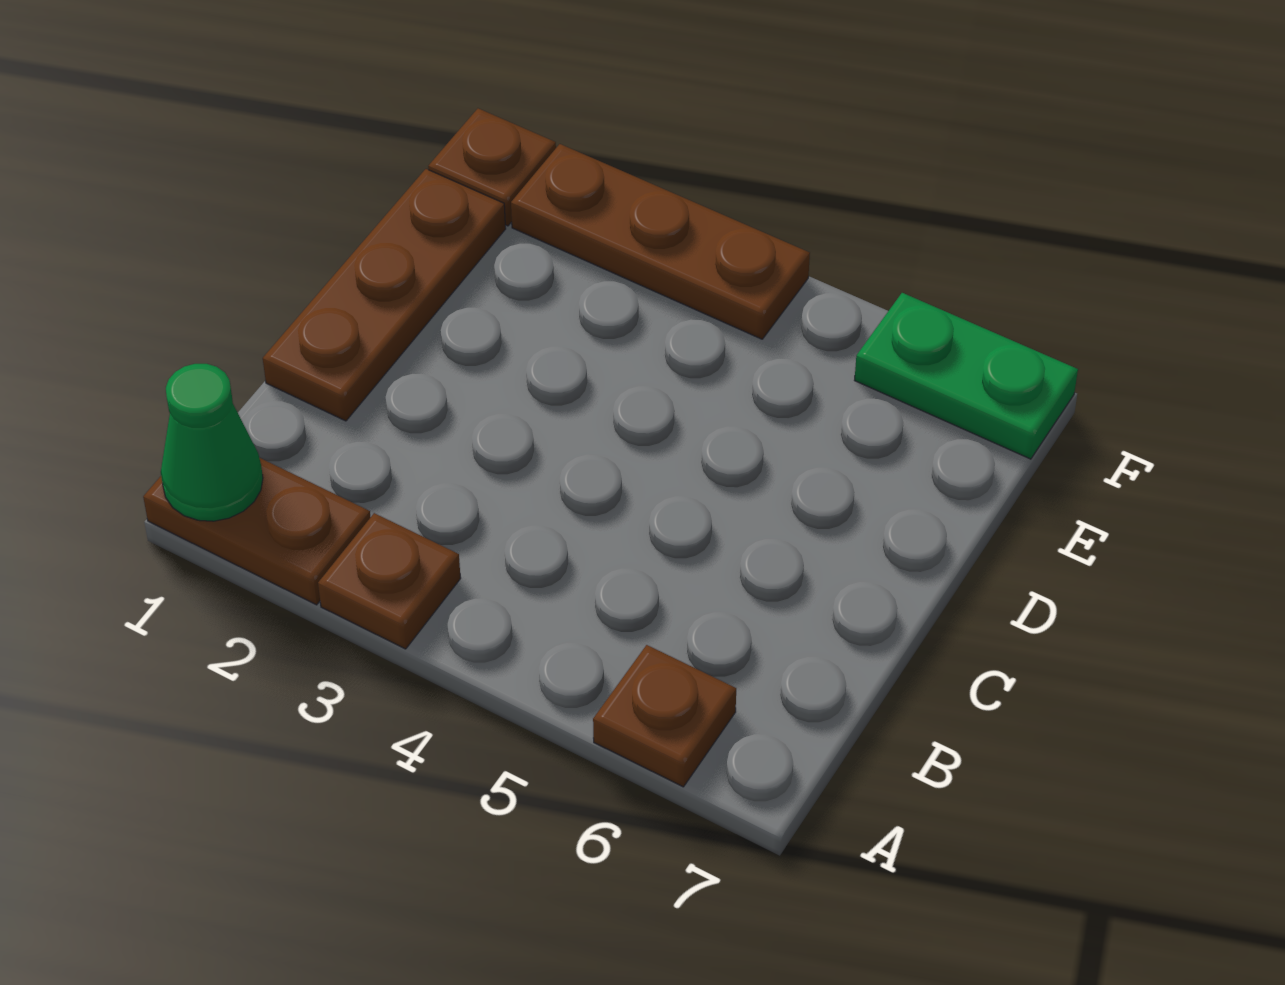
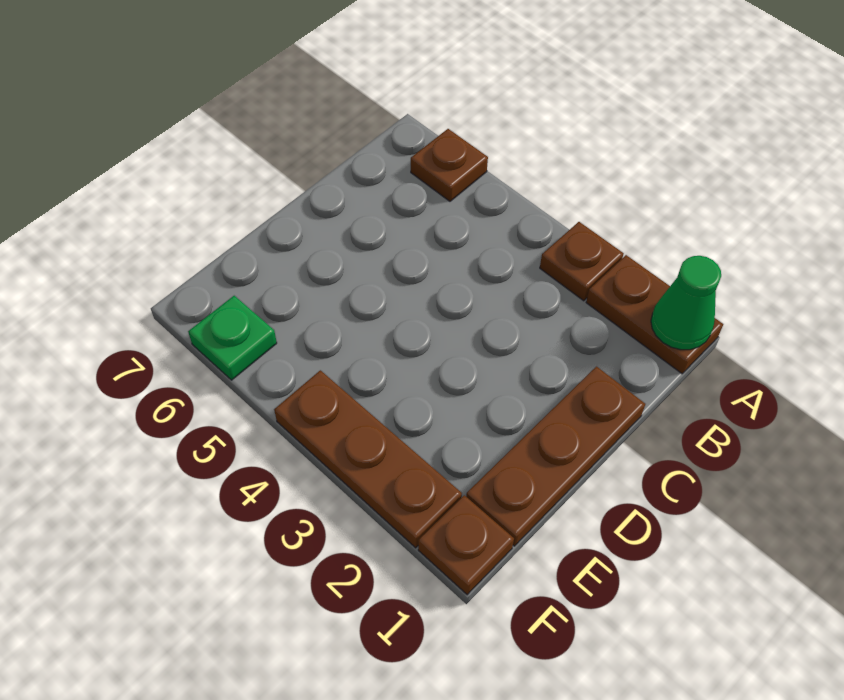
green 1x2 plate [855,293,1078,459] -> green 1x1 plate [188,296,277,380]

